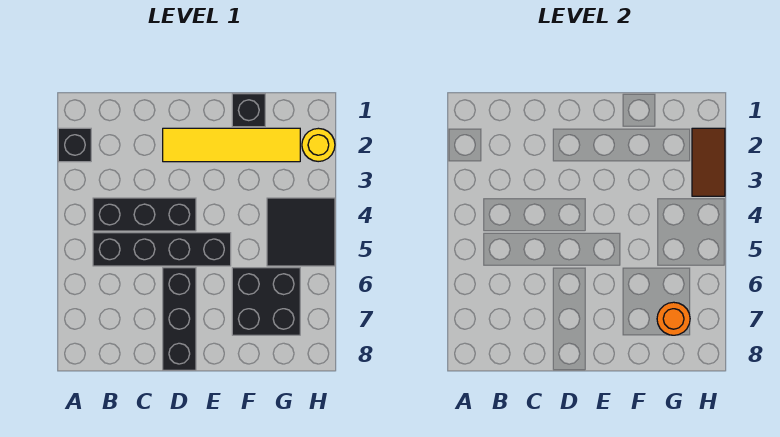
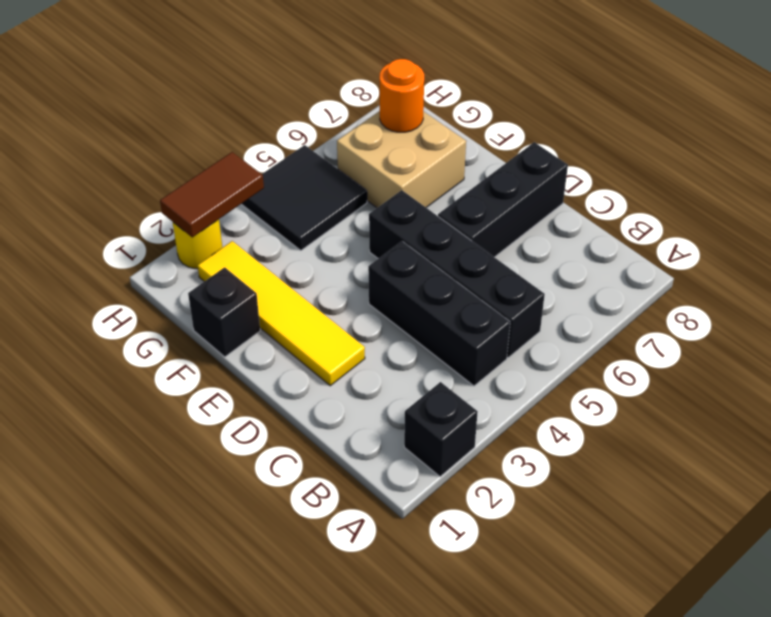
black 2x2 brick [232,268,300,335] -> tan 2x2 brick [337,111,466,208]

